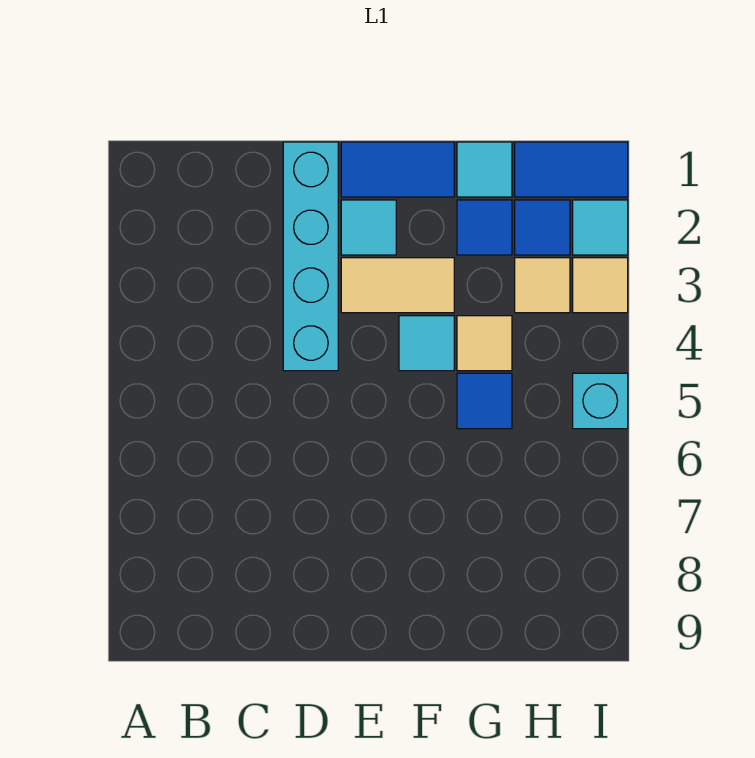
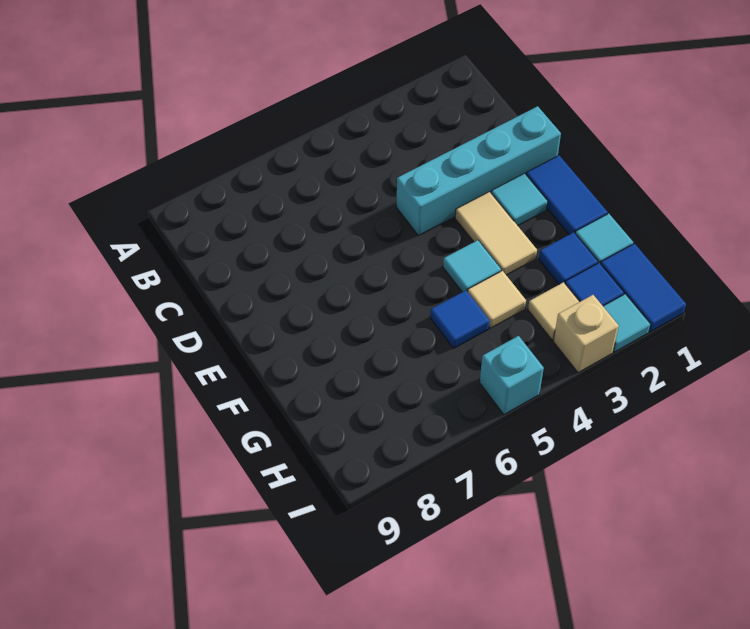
tan 1x1 tile [573,258,628,313] -> tan 1x1 brick [553,295,619,373]

